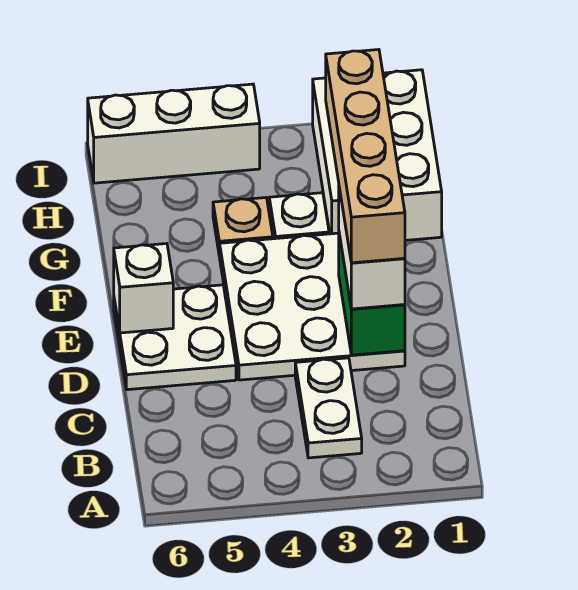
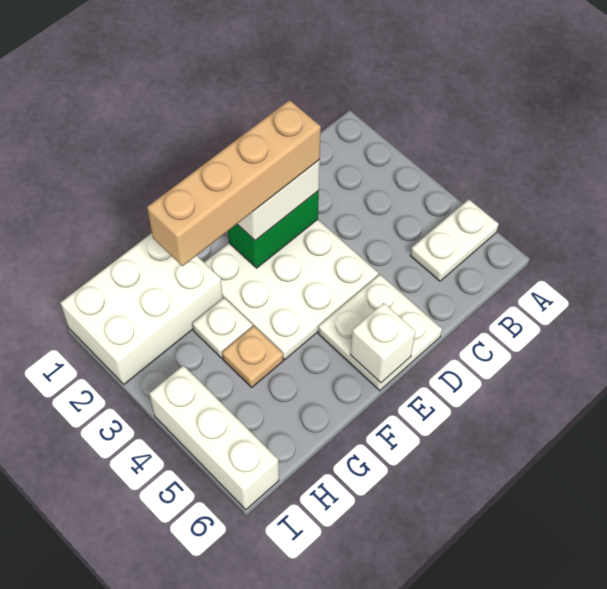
white 1x2 plate [295,358,362,458] -> white 1x2 plate moved to [411,199,499,281]

